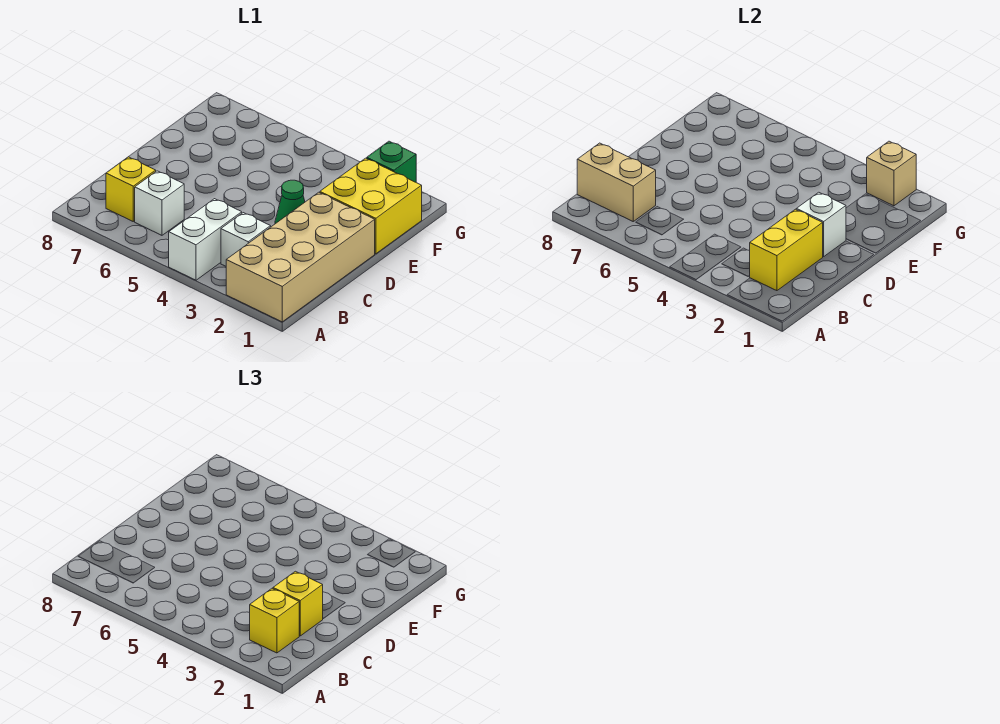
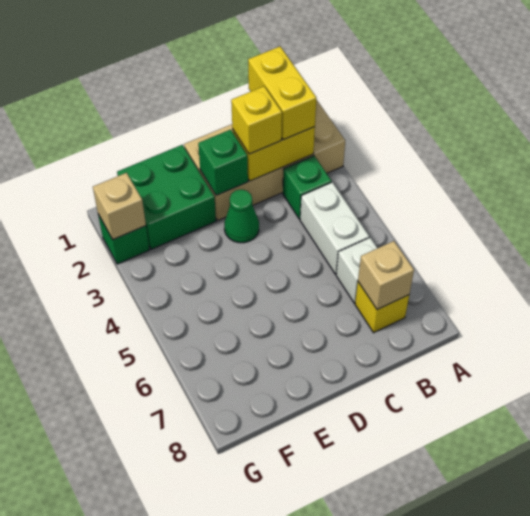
white 1x2 brick [169,199,242,280] -> white 1x2 brick turned to [300,182,369,274]
yellow 1x1 brick [250,589,299,653] -> yellow 1x2 brick [248,47,316,140]
white 1x1 brick [221,213,271,266] -> green 1x1 brick [283,156,332,219]
tan 1x2 brick [577,143,656,221] -> tan 1x1 brick [358,241,414,309]
white 1x1 brick [796,192,846,257] -> green 1x1 brick [198,130,248,196]
yellow 2x2 brick [320,158,422,254] -> green 2x2 brick [117,145,216,249]

